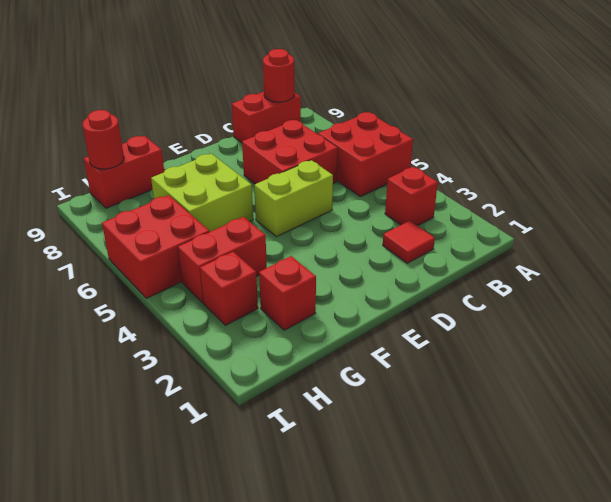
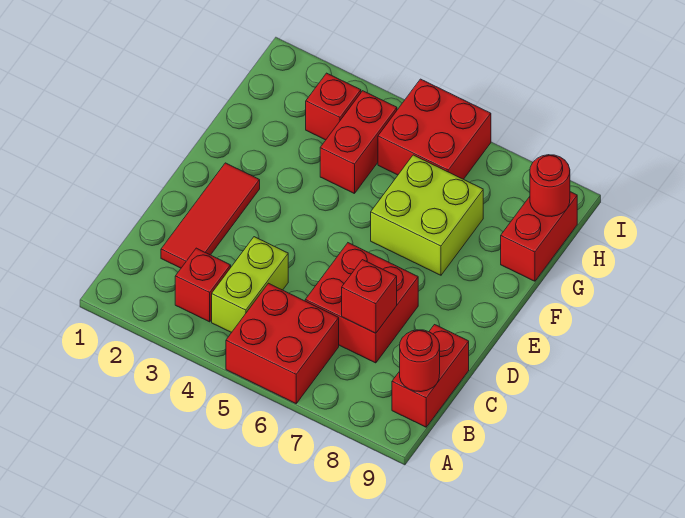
red 1x1 tile [383,221,435,263] -> red 1x3 tile [161,163,260,268]
lime 1x2 brick [254,160,333,237] -> lime 1x2 brick moved to [212,237,288,333]
red 1x1 brick [259,256,316,330] -> red 1x1 brick moved to [342,260,397,333]

